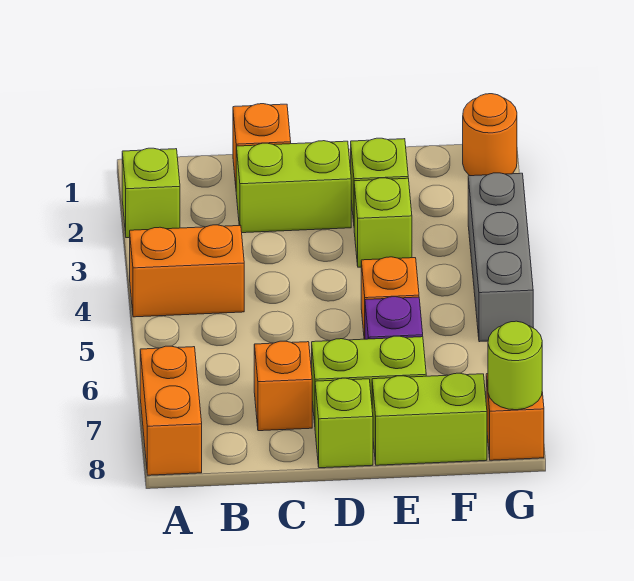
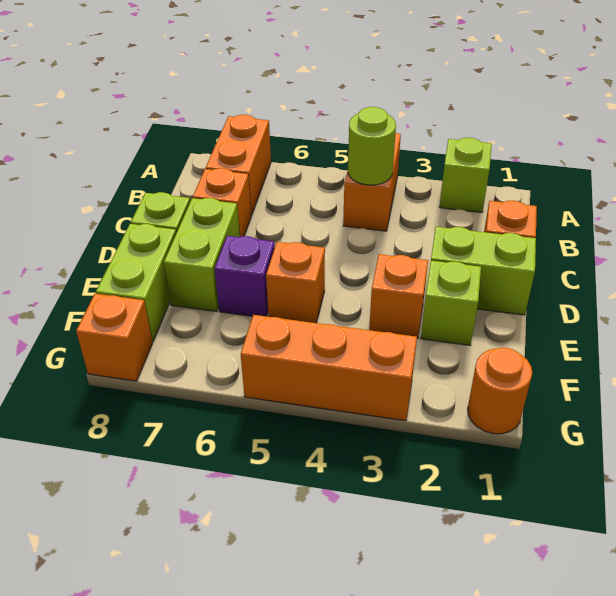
orange 1x2 brick [140,346,202,475] -> orange 1x2 brick turned to [206,115,271,215]
lime 1x2 brick [236,141,351,233] -> lime 1x2 brick turned to [431,227,536,315]
lime 1x1 brick [354,178,412,267] -> orange 1x1 brick [369,254,428,338]
grey 1x3 brick [468,173,533,342] -> orange 1x3 brick [241,315,417,421]
lime 1x1 round brick [488,321,542,410] -> lime 1x1 round brick moved to [348,107,396,185]

